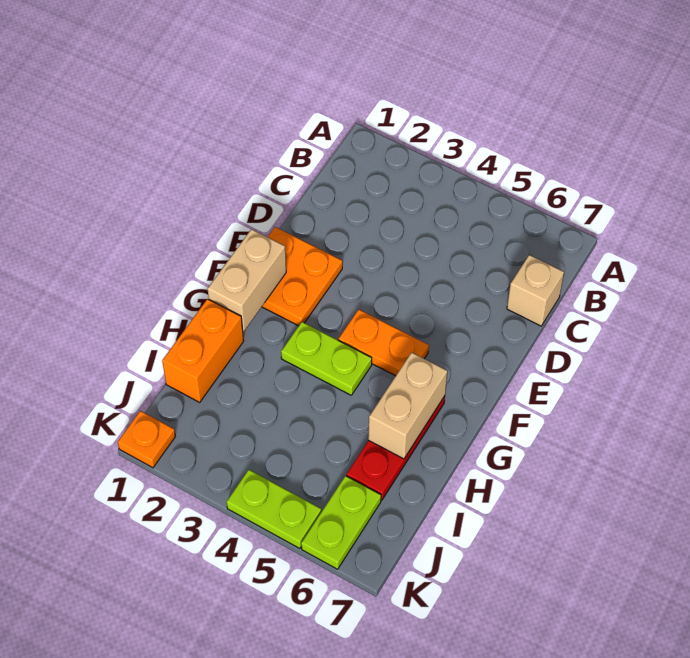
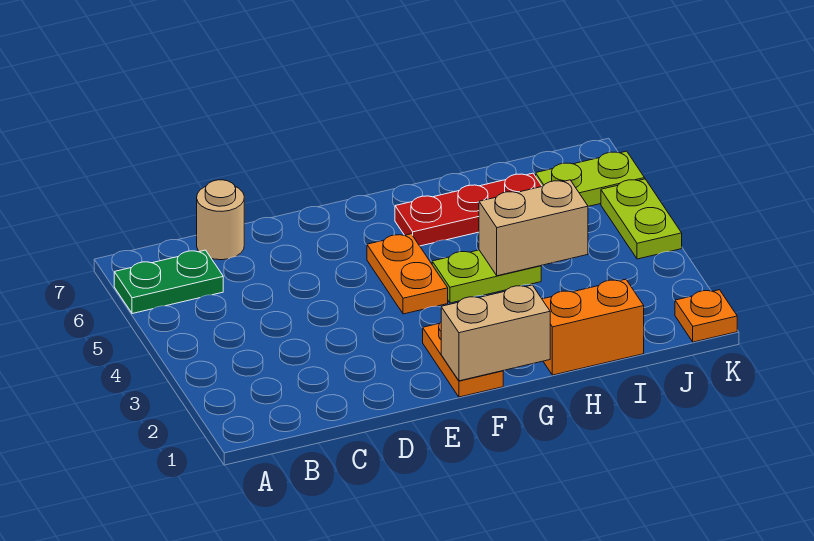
none -> green 1x2 plate [114,250,223,314]
tan 1x1 brick [507,255,564,326] -> tan 1x1 round brick [197,180,244,260]
orange 2x2 plate [262,227,342,326] -> orange 1x2 plate [423,323,503,397]
lime 1x2 plate [281,322,372,395] -> lime 1x2 plate turned to [432,250,541,303]
tan 1x2 brick [368,352,447,459] -> tan 1x2 brick moved to [479,180,588,276]

